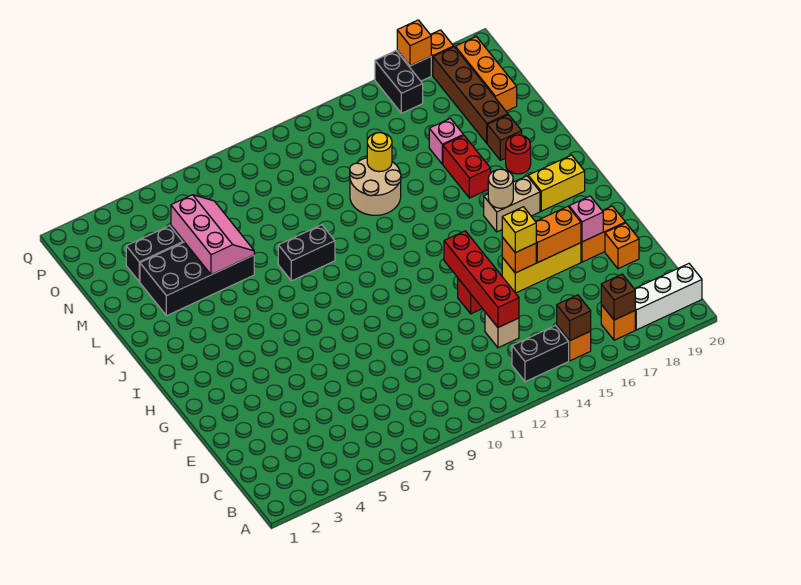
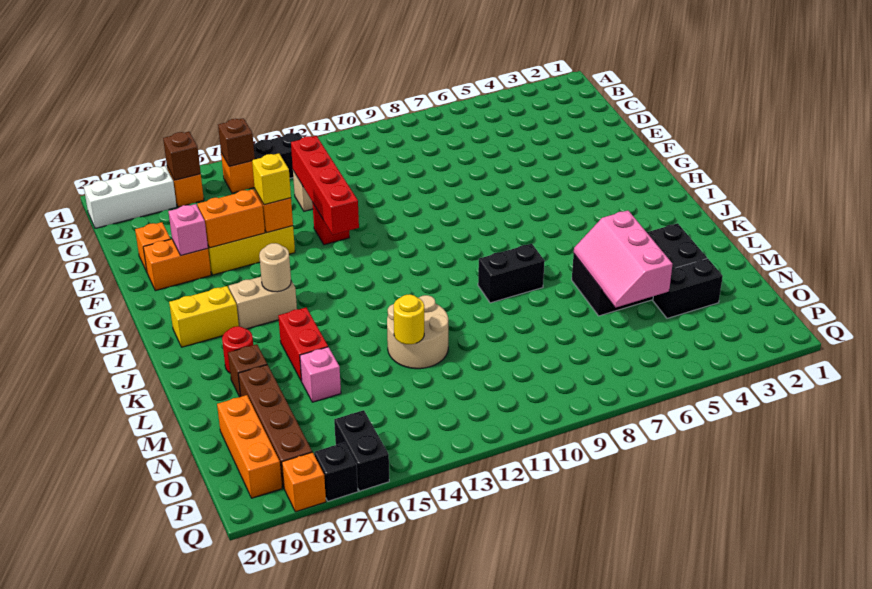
orange 1x1 brick [397,20,431,66] -> none

